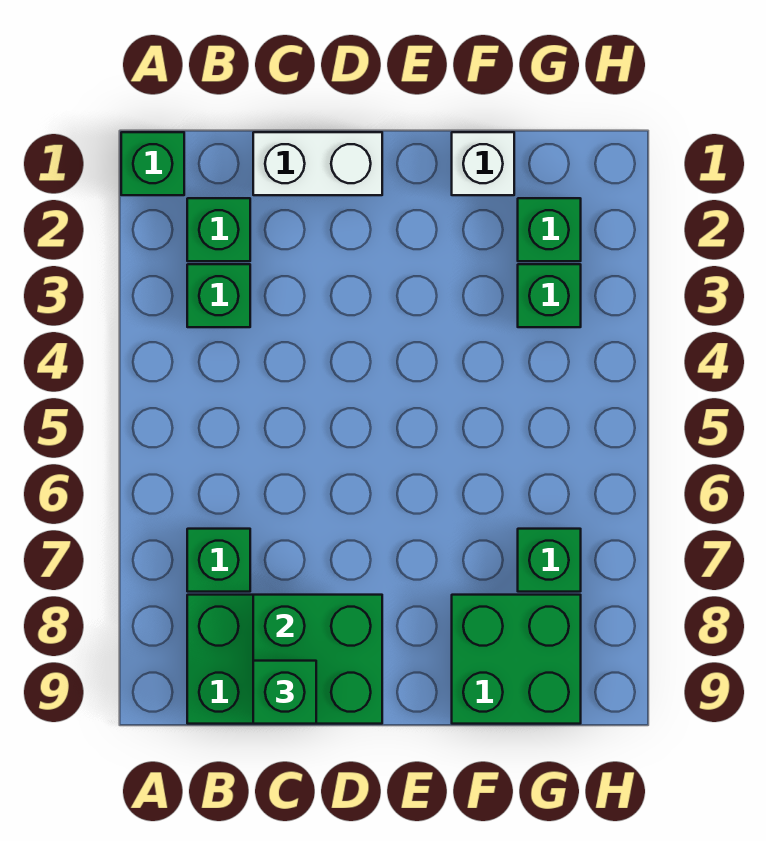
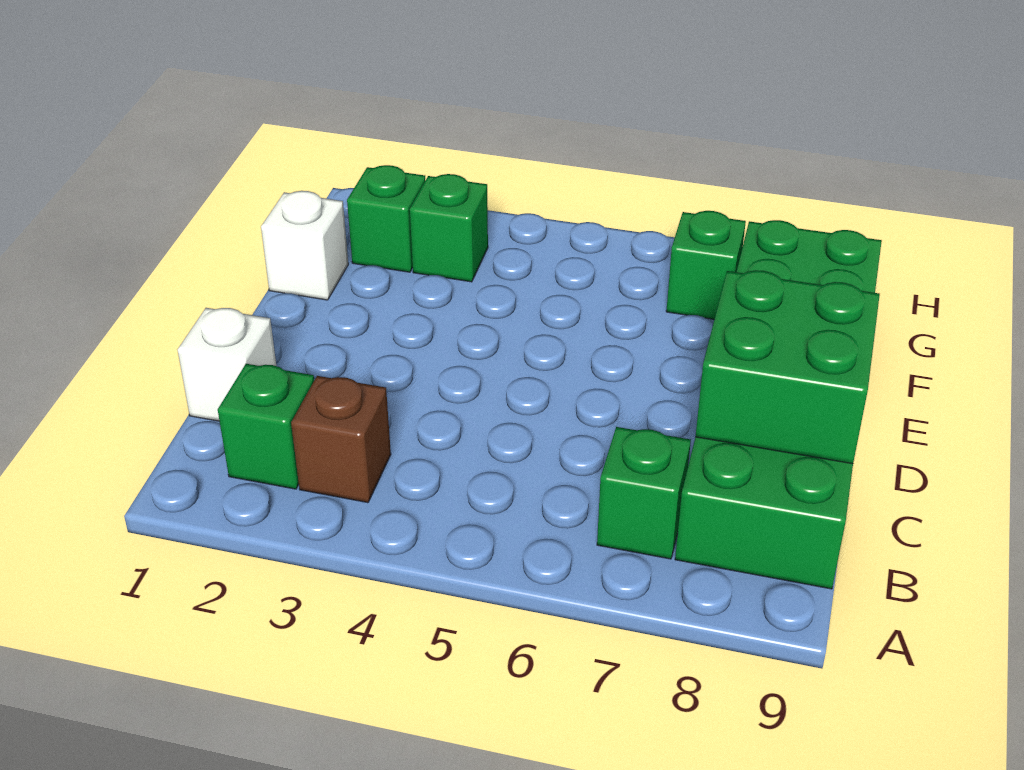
green 1x1 brick [121,132,184,195] -> none
green 1x1 brick [187,264,250,327] -> brown 1x1 brick [291,376,391,503]
white 1x2 brick [253,132,382,195] -> white 1x1 brick [178,308,276,421]
green 1x1 brick [253,661,316,724] -> none

